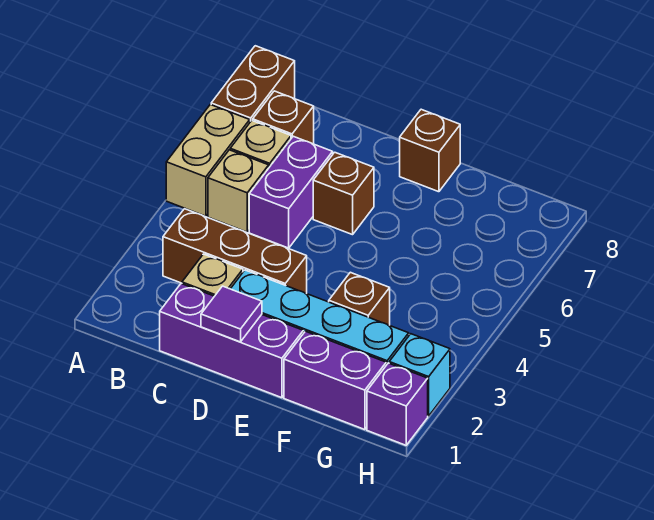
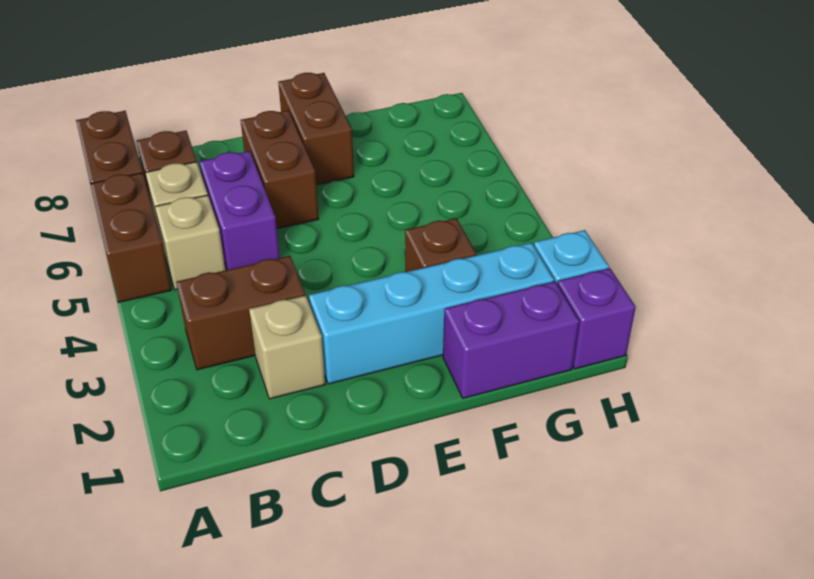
tan 1x2 brick [166,105,250,216] -> brown 1x2 brick [90,173,172,302]
brown 1x3 brick [163,209,307,293] -> brown 1x2 brick [176,256,305,370]
purple 1x3 brick [160,283,303,398] -> none
purple 1x1 tile [201,286,262,342] -> none
brown 1x1 brick [313,152,374,235] -> brown 1x2 brick [241,111,319,229]
brown 1x1 brick [400,109,460,192] -> brown 1x2 brick [278,73,354,185]

